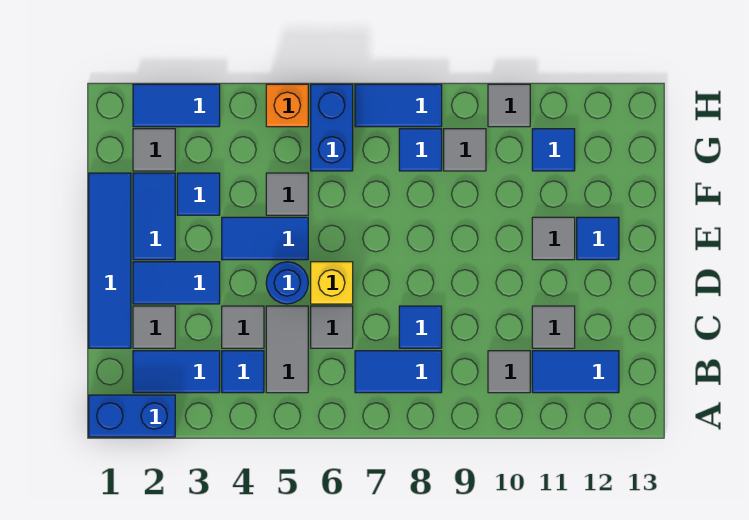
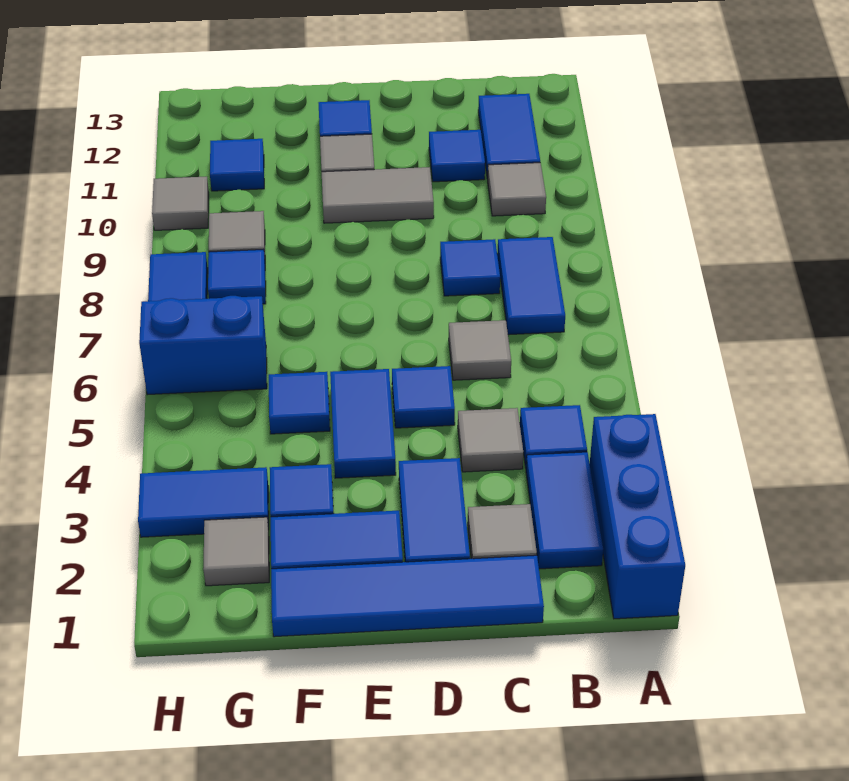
blue 1x2 brick [89,395,175,437] -> blue 1x3 brick [590,414,685,619]
grey 1x2 tile [266,306,308,393] -> grey 1x2 tile moved to [322,167,434,223]
grey 1x1 tile [532,306,575,348] -> blue 1x1 tile [429,130,485,182]
blue 1x1 round brick [266,262,308,304] -> blue 1x1 tile [392,366,455,428]
yellow 1x1 brick [311,262,353,304] -> none
grey 1x1 tile [266,173,308,215] -> blue 1x1 tile [269,372,330,434]
blue 1x2 tile [133,84,220,127] -> blue 1x2 tile turned to [138,467,269,537]
orange 1x1 brick [266,84,308,127] -> none

